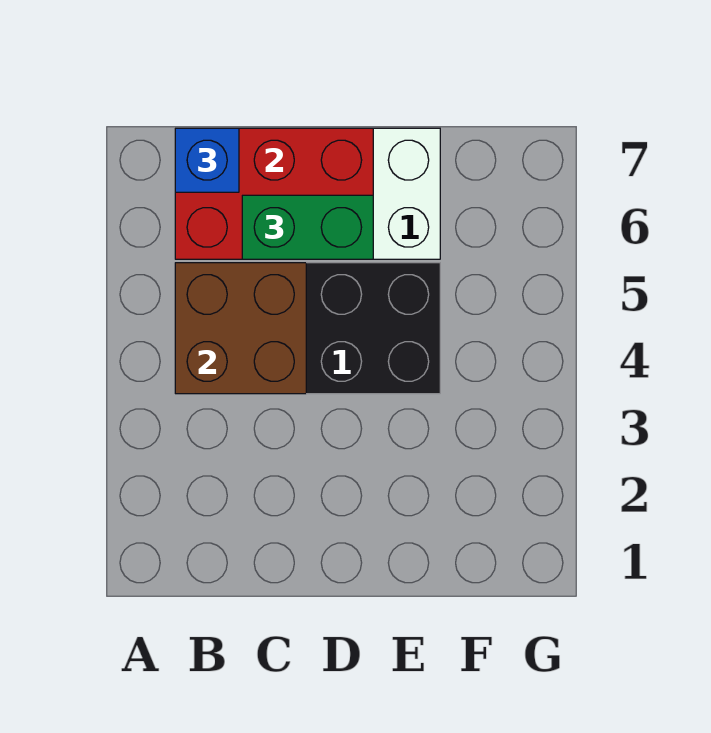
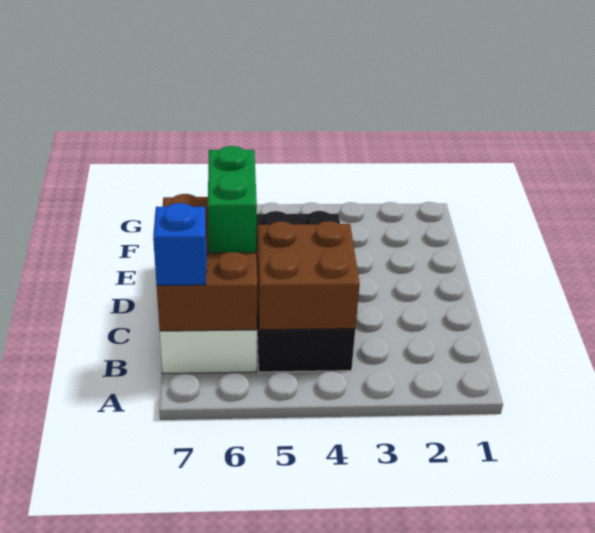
red 2x3 brick [175,128,373,259] -> brown 2x3 brick [157,194,257,331]

